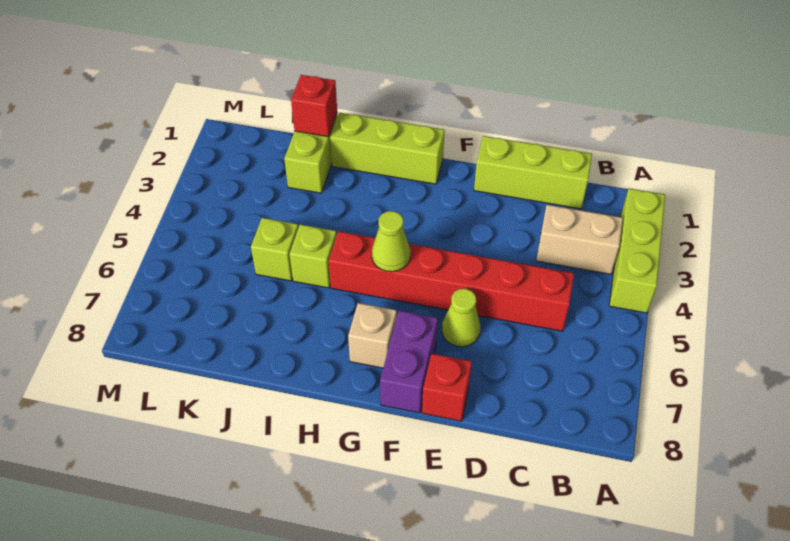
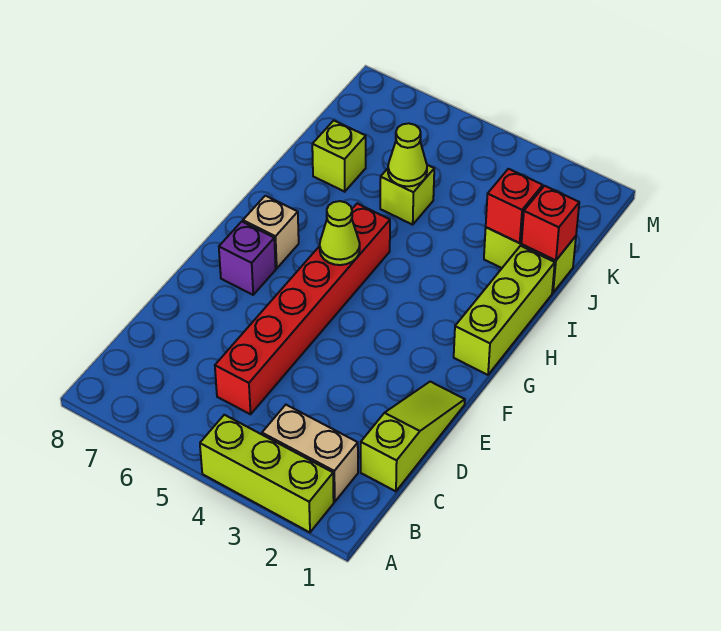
tan 1x2 brick [536,205,623,274] -> tan 1x2 brick turned to [262,405,358,502]
lime 1x3 brick [474,136,592,209] -> lime 1x3 slope [361,382,465,491]
lime 1x1 cone [442,289,480,347] -> lime 1x1 cone moved to [388,123,427,186]
red 1x1 brick [422,354,472,421] -> red 1x1 brick moved to [486,169,543,243]
purple 1x2 brick [380,311,438,413] -> purple 1x1 brick [219,222,276,295]
lime 1x1 brick [290,224,337,288] -> lime 1x1 brick moved to [312,121,366,192]

